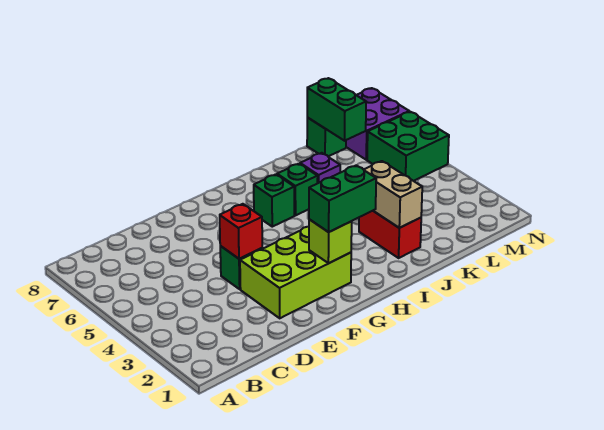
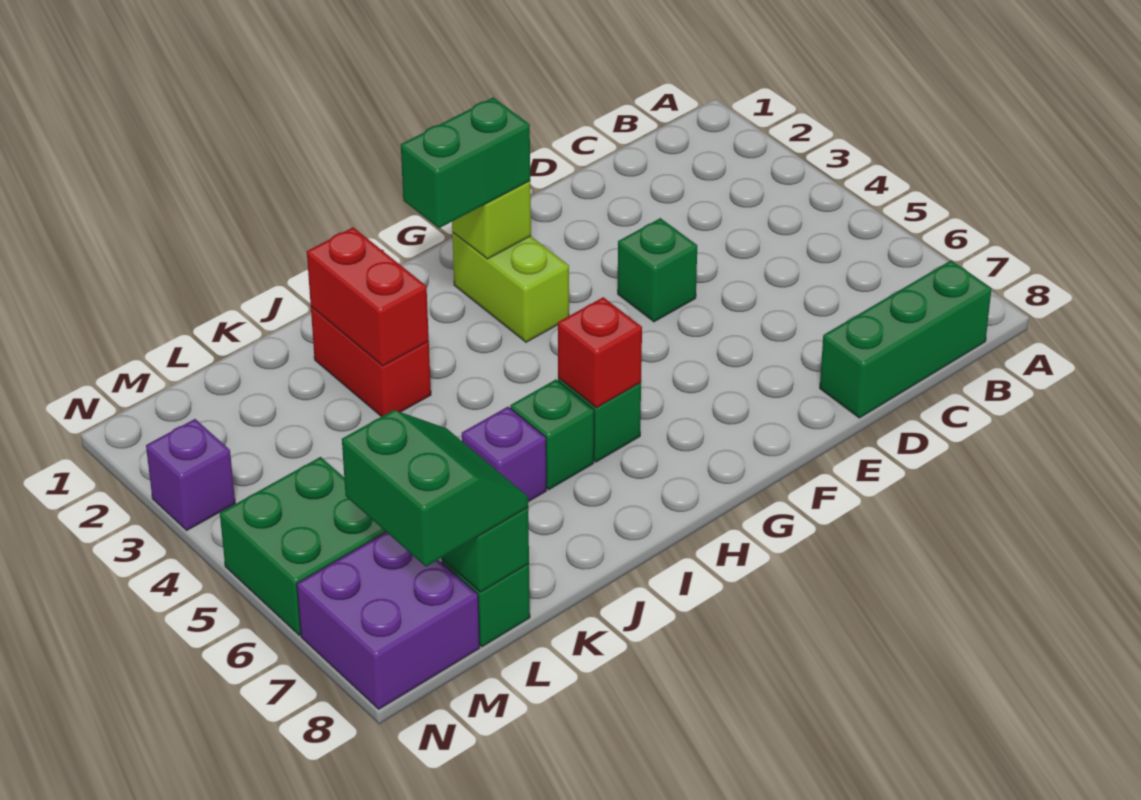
none -> green 1x3 brick [820,261,991,418]
lime 2x3 brick [240,227,351,318] -> lime 1x2 brick [452,232,569,342]
red 1x1 brick [220,204,262,259] -> red 1x1 brick moved to [558,297,642,408]
tan 1x2 brick [364,161,422,228] -> red 1x2 brick [307,227,429,366]
none -> green 2x2 slope [342,410,528,567]
none -> purple 1x1 brick [146,419,235,530]

